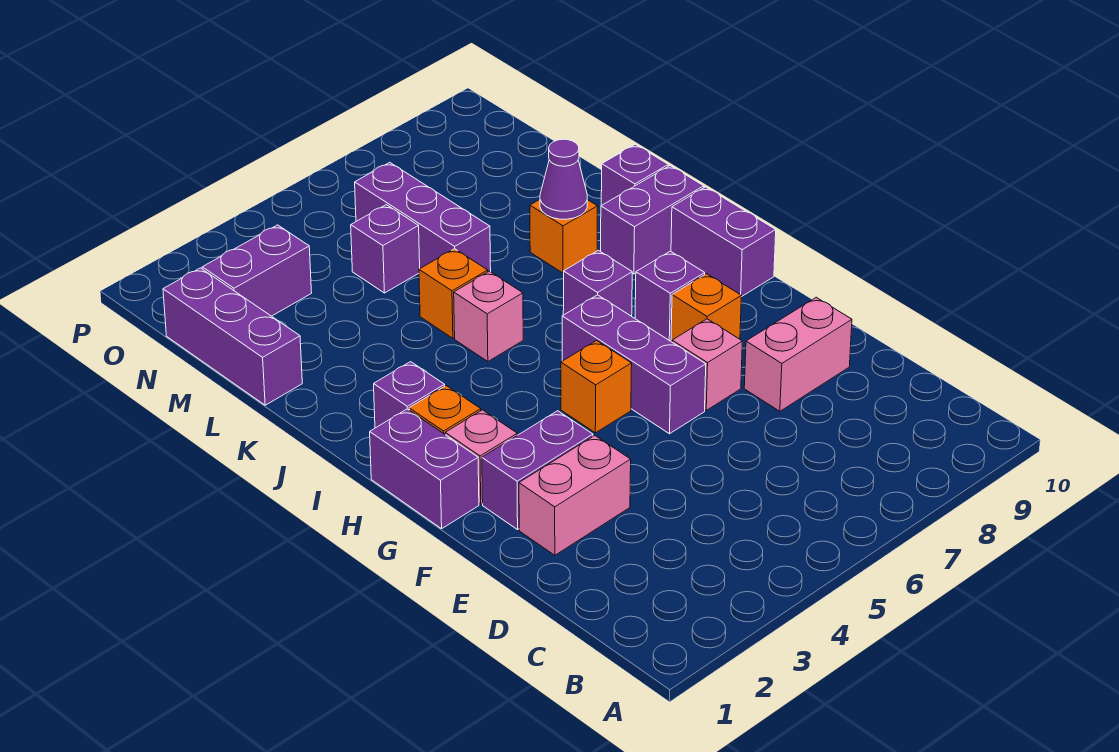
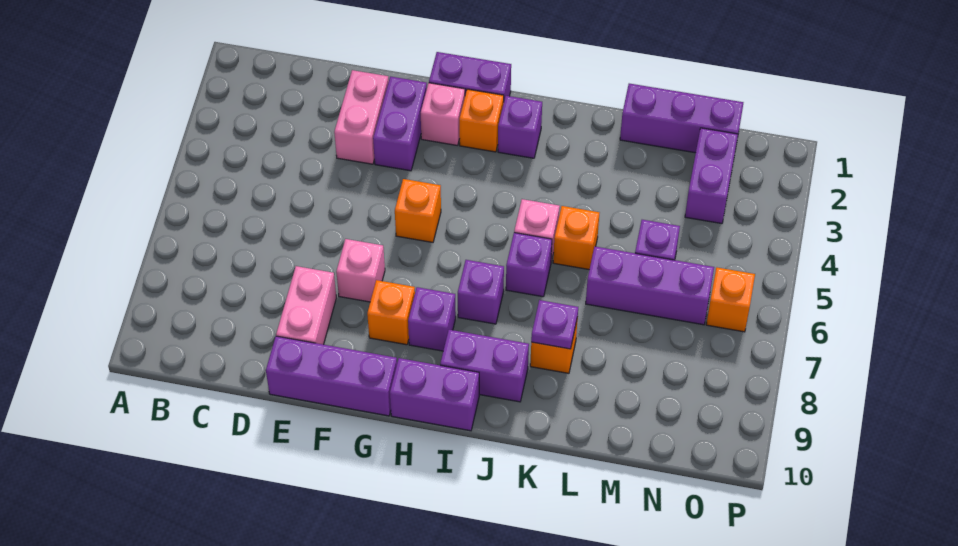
purple 1x3 brick [562,295,706,434] -> purple 1x3 brick moved to [266,336,397,416]
purple 1x2 brick [601,166,704,274] -> purple 1x2 brick turned to [440,330,529,402]
purple 1x1 cone [540,139,587,219] -> purple 1x1 plate [531,300,578,349]
purple 1x1 brick [601,144,668,205] -> purple 1x1 brick moved to [506,233,552,297]
none -> orange 1x1 brick [706,268,755,332]

